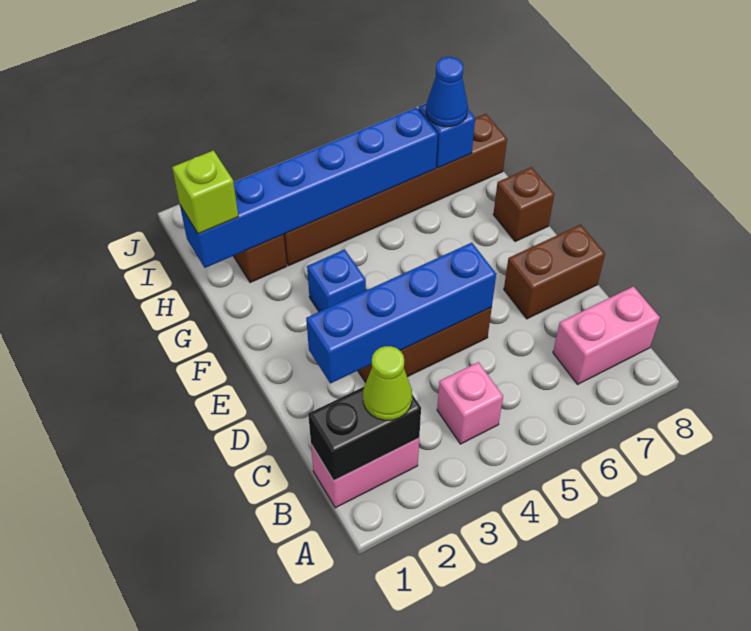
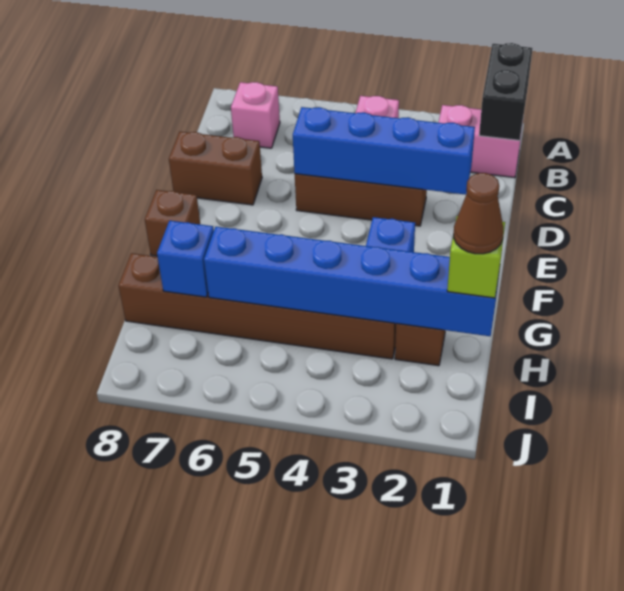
black 1x2 brick [308,387,421,481] -> black 1x2 brick turned to [479,43,533,141]
lime 1x1 cone [363,346,412,420] -> none
pink 1x2 brick [553,286,660,384] -> pink 1x1 brick [231,82,280,148]
none -> brown 1x1 cone [454,173,504,254]
blue 1x1 cone [426,57,468,127] -> none

